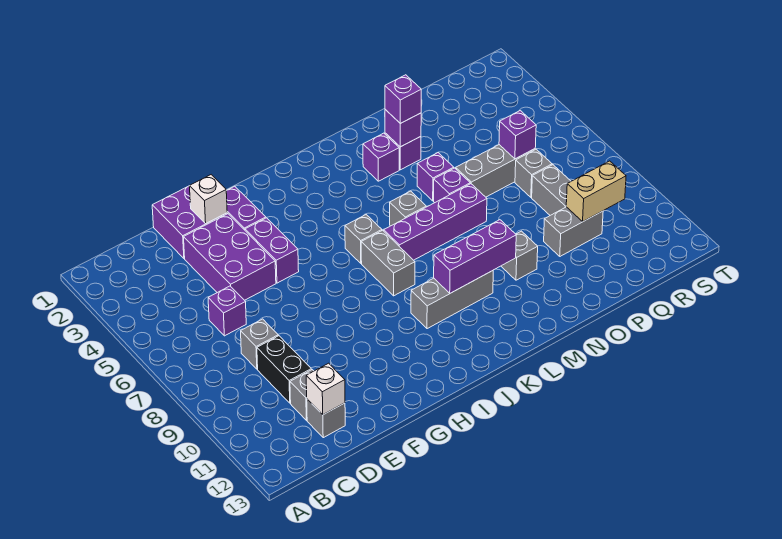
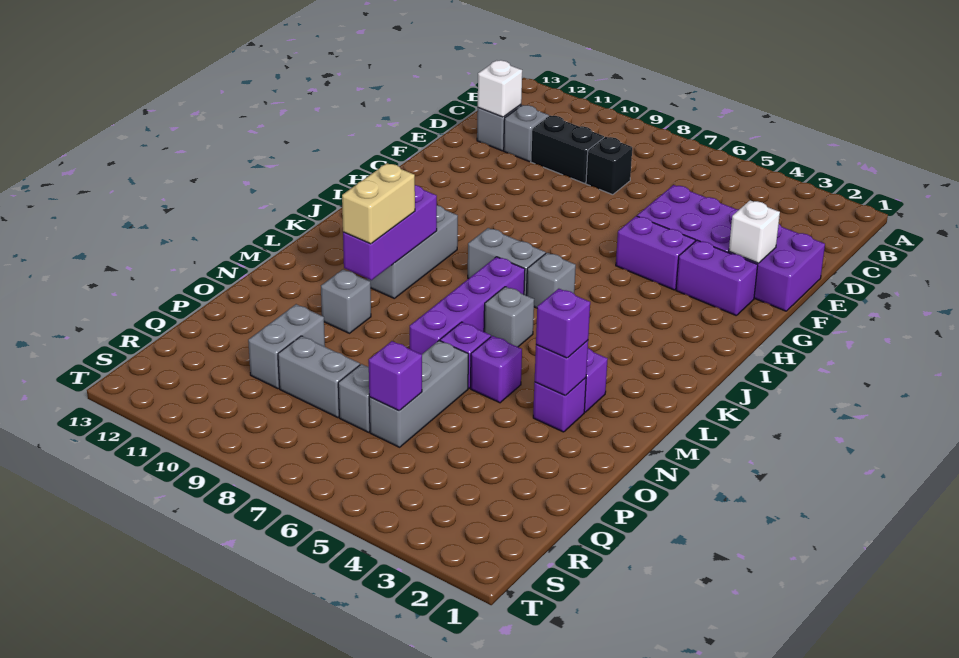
purple 1x1 brick [208,286,246,336] -> none
grey 1x1 brick [241,319,278,369] -> black 1x1 brick [586,137,632,195]
tan 1x2 brick [566,161,626,221] -> tan 1x2 brick moved to [342,163,415,244]

